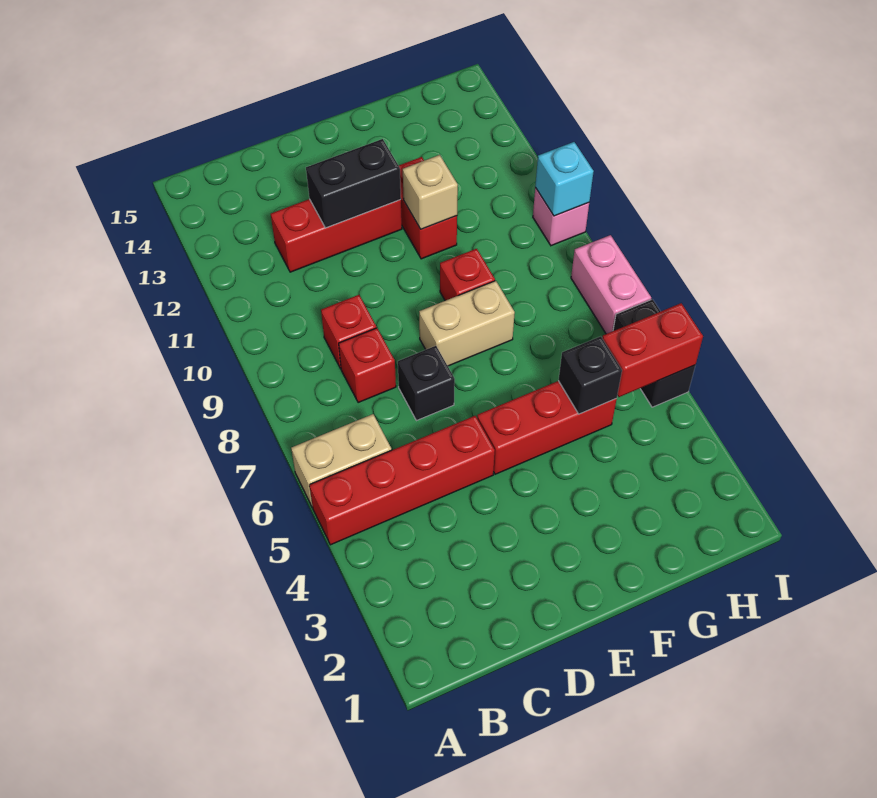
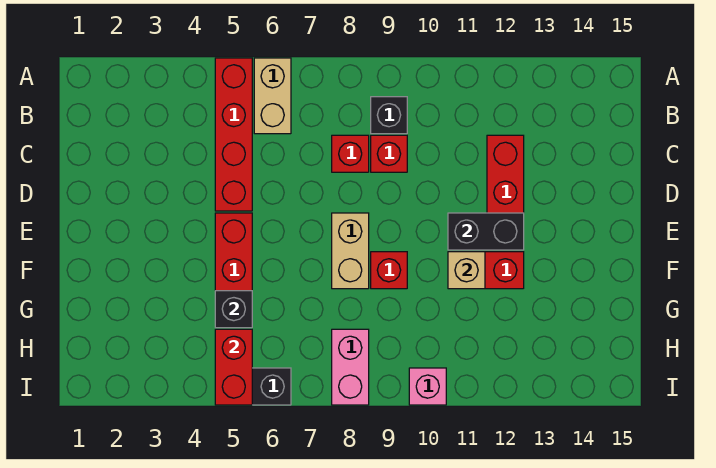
black 1x1 brick [398,346,455,421] -> black 1x1 brick moved to [371,97,407,134]
black 1x2 brick [306,139,401,228] -> black 1x2 brick turned to [448,213,524,250]
pink 1x2 brick [571,235,651,334] -> pink 1x2 brick turned to [332,329,369,405]
cyan 1x1 brick [535,142,594,216] -> none

